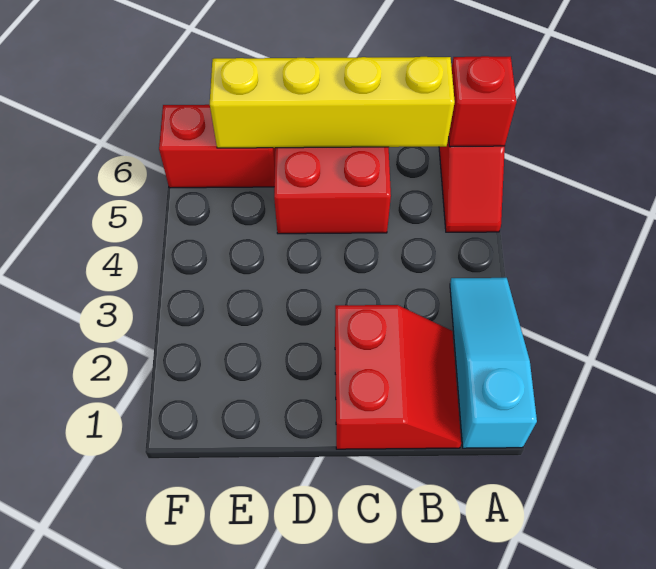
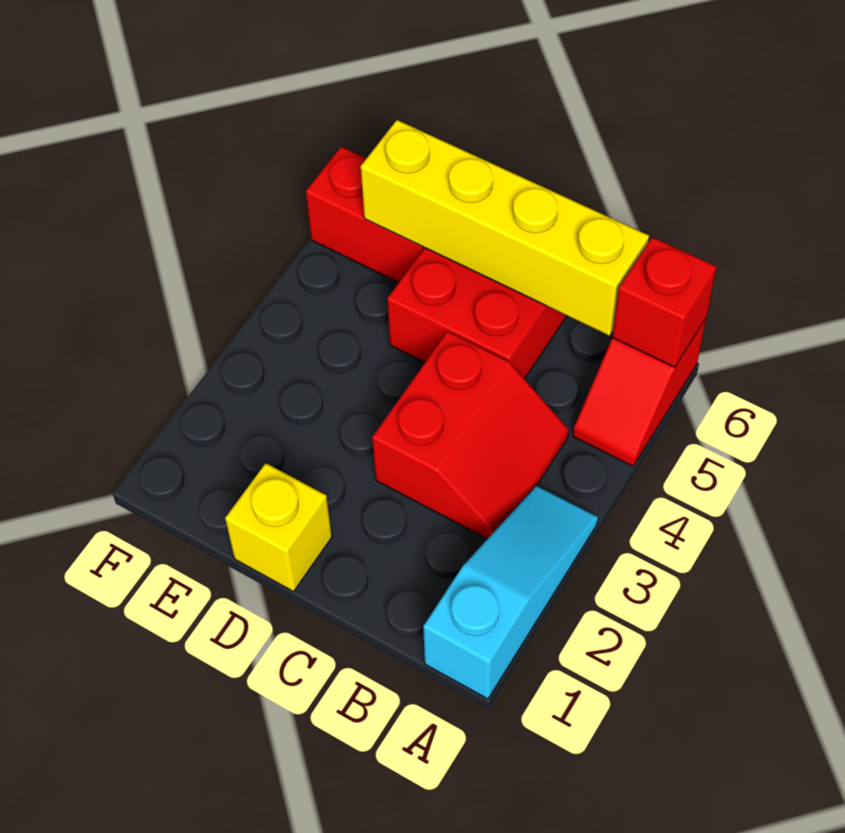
red 2x2 slope [335,305,461,449] -> red 2x2 slope moved to [372,331,569,539]
none -> yellow 1x1 brick [225,463,332,591]

